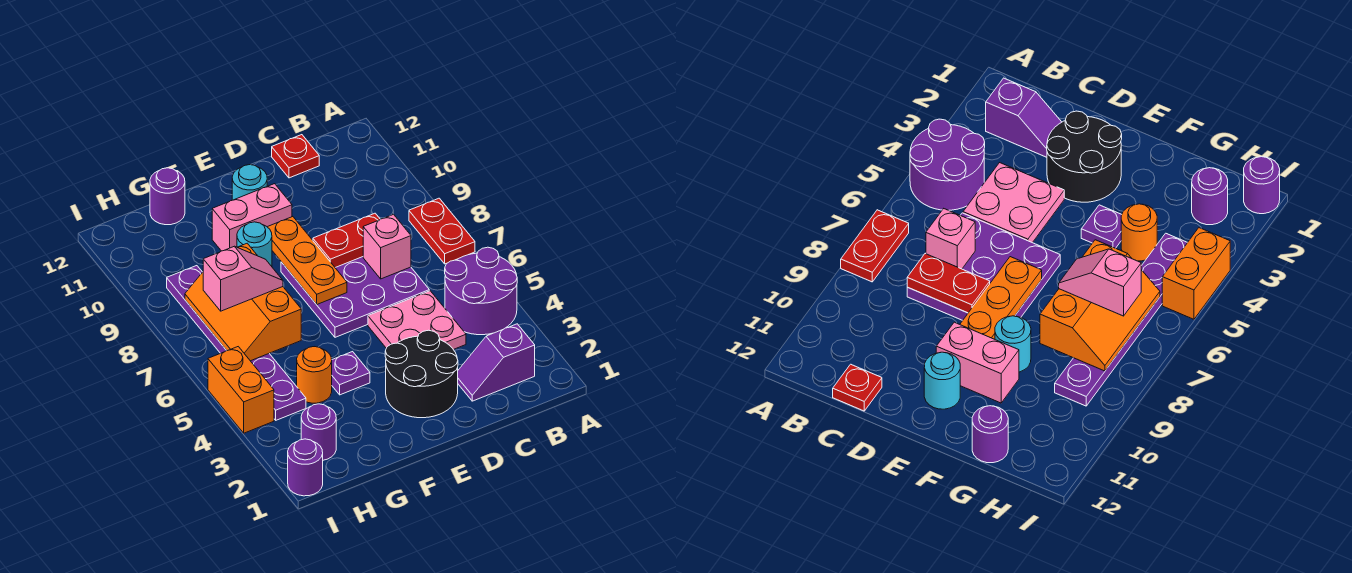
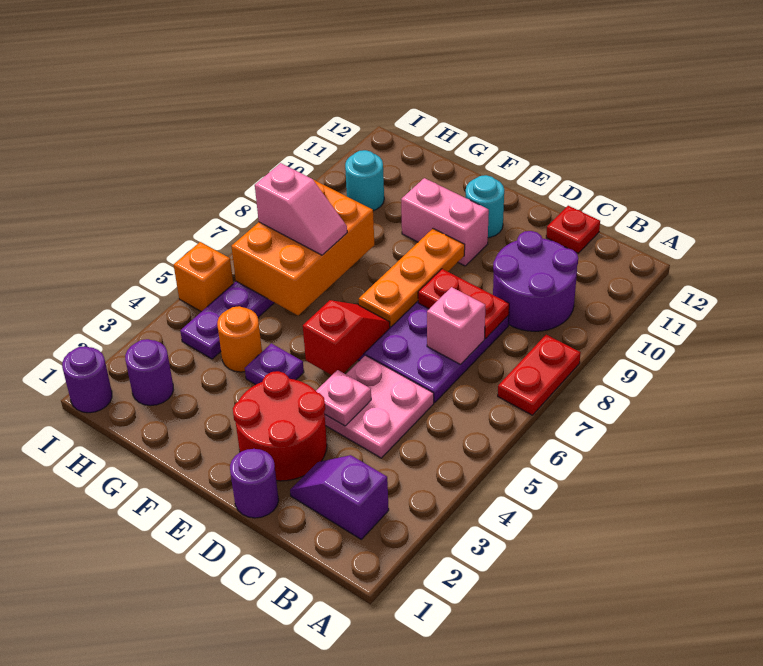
purple 2x2 round brick [445,247,517,335] -> purple 2x2 round brick moved to [493,231,578,331]
black 2x2 round brick [385,330,458,418] -> red 2x2 round brick [233,371,327,481]
none -> pink 1x1 plate [316,370,371,426]
none -> red 1x2 slope [303,300,390,375]
cyan 1x1 round brick [237,222,272,266] -> cyan 1x1 round brick moved to [345,150,384,211]
orange 2x3 slope [185,243,301,361] -> orange 2x3 brick [231,180,374,315]
purple 1x1 round brick [150,168,185,225] -> purple 1x1 round brick moved to [230,449,279,518]
orange 1x2 brick [208,347,274,433] -> orange 1x1 brick [174,242,233,312]

